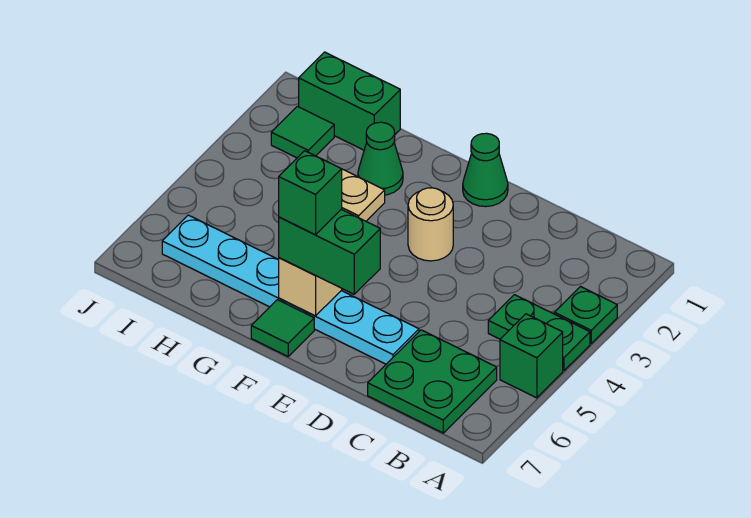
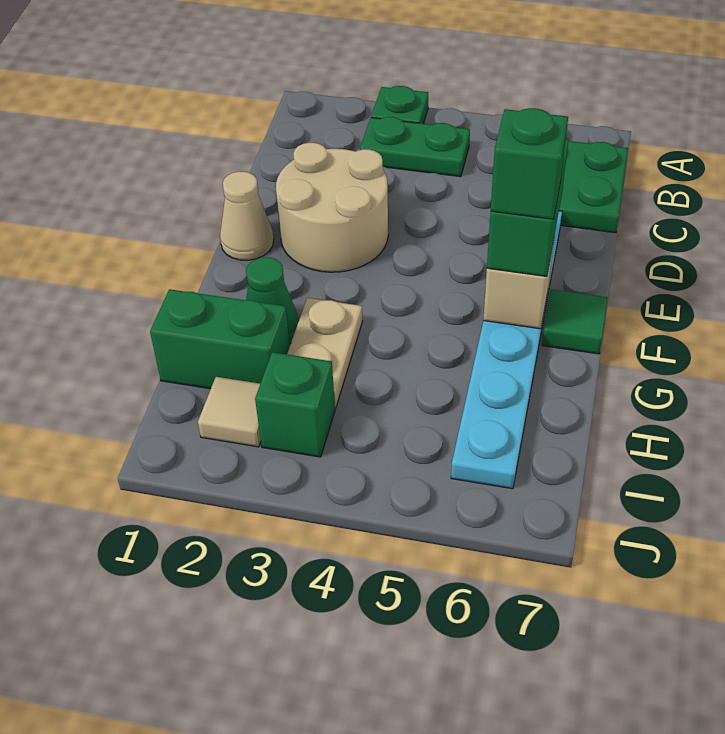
green 1x2 plate [488,295,590,371] -> green 1x2 plate turned to [360,117,470,177]
green 1x1 brick [500,314,563,398] -> green 1x1 brick moved to [255,352,335,457]
green 1x1 cone [463,133,508,207] -> tan 1x1 cone [220,171,274,260]
tan 1x1 round brick [408,188,453,261] -> tan 2x2 round brick [276,143,388,272]
green 1x2 brick [299,52,400,150] -> green 1x2 brick turned to [150,289,290,389]
green 1x1 tile [271,106,334,158] -> tan 1x1 tile [198,377,261,447]

